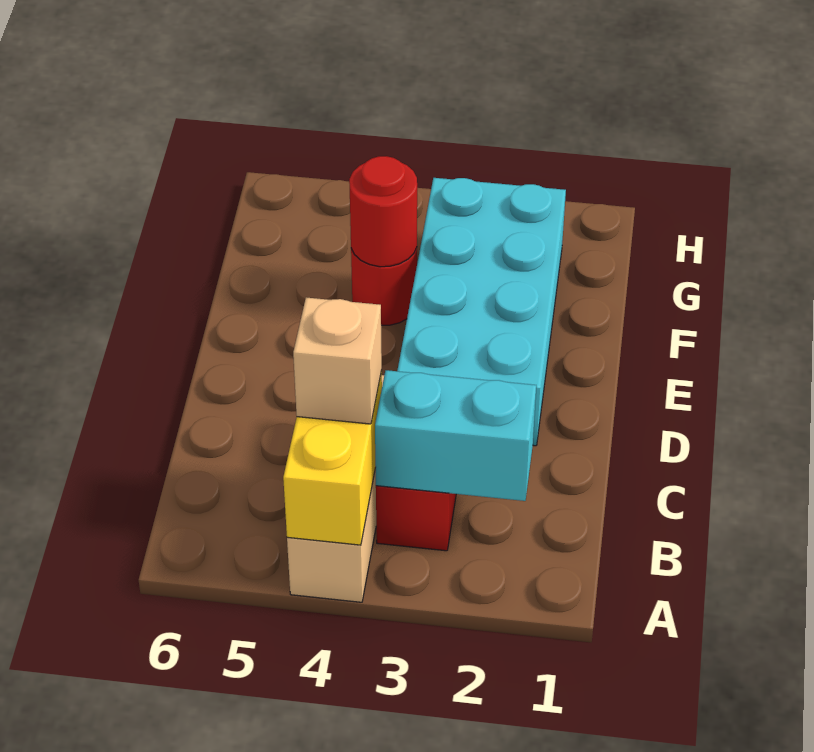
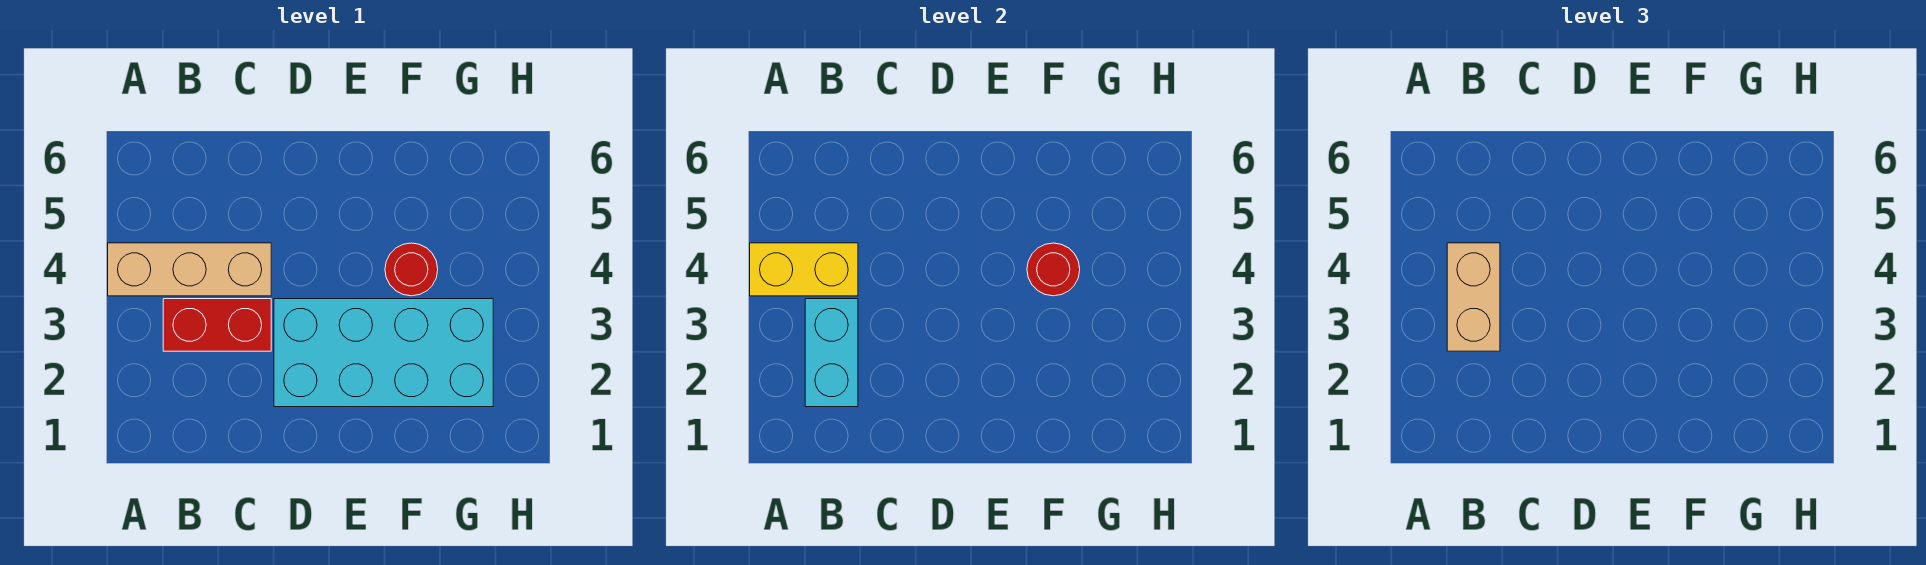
tan 1x1 brick [293,297,382,424] -> tan 1x2 brick [1447,243,1500,351]

